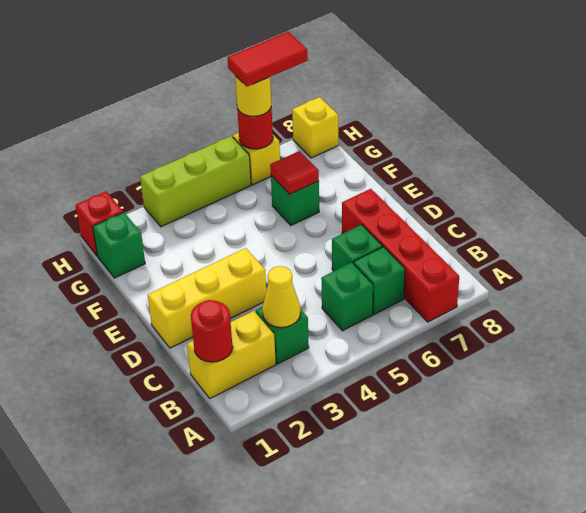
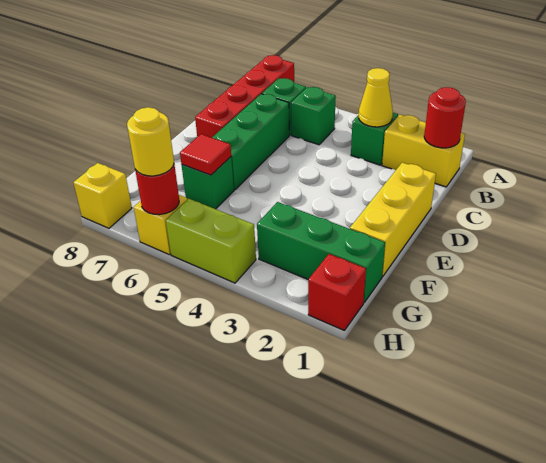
green 1x1 brick [332,225,382,271] -> green 1x3 brick [212,94,289,190]
yellow 1x3 brick [148,248,266,348] -> yellow 1x3 brick turned to [350,162,436,277]
green 1x1 brick [93,212,145,278] -> green 1x3 brick [257,202,385,302]
lime 1x3 brick [140,136,251,227] -> lime 1x2 brick [166,199,256,283]
red 1x2 tile [227,32,308,86] -> none

